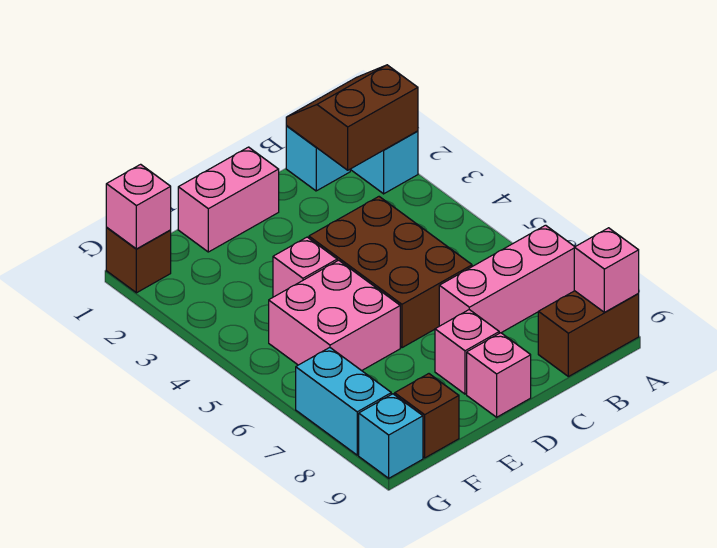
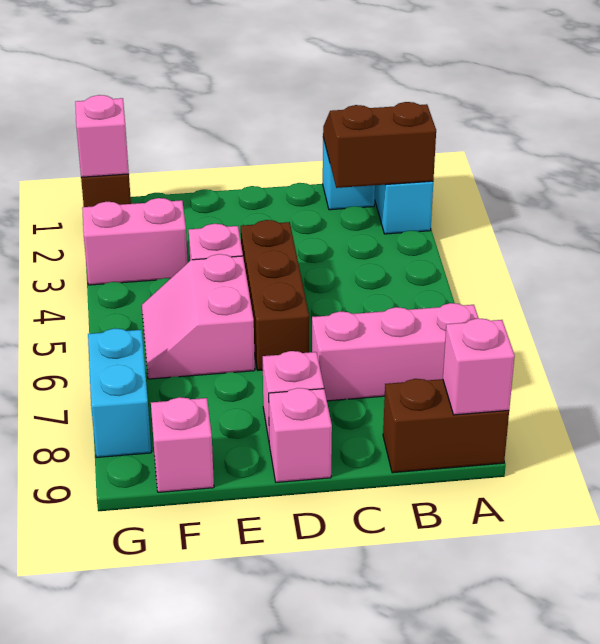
brown 2x3 brick [309,197,472,348] -> brown 1x3 brick [241,220,309,370]
pink 1x2 brick [178,147,279,252] -> pink 1x2 brick moved to [82,198,188,285]
pink 2x2 brick [269,260,400,371] -> pink 2x2 slope [142,254,255,379]
brown 1x1 brick [395,374,459,458] -> pink 1x1 brick [151,397,214,492]
cyan 1x1 brick [359,394,423,478] -> none

